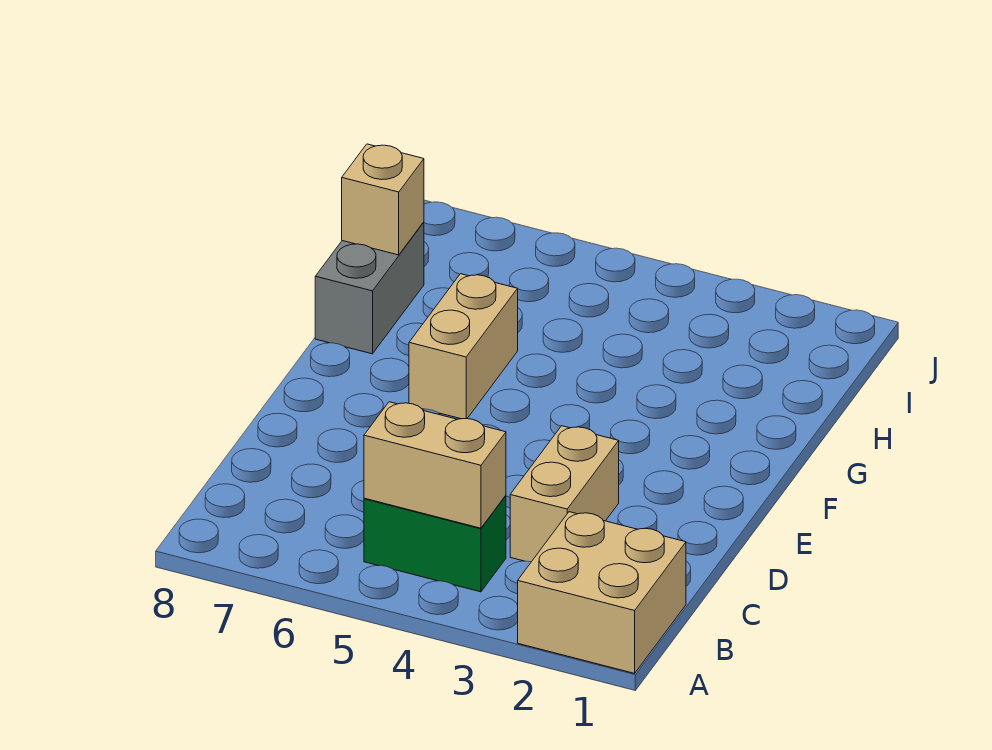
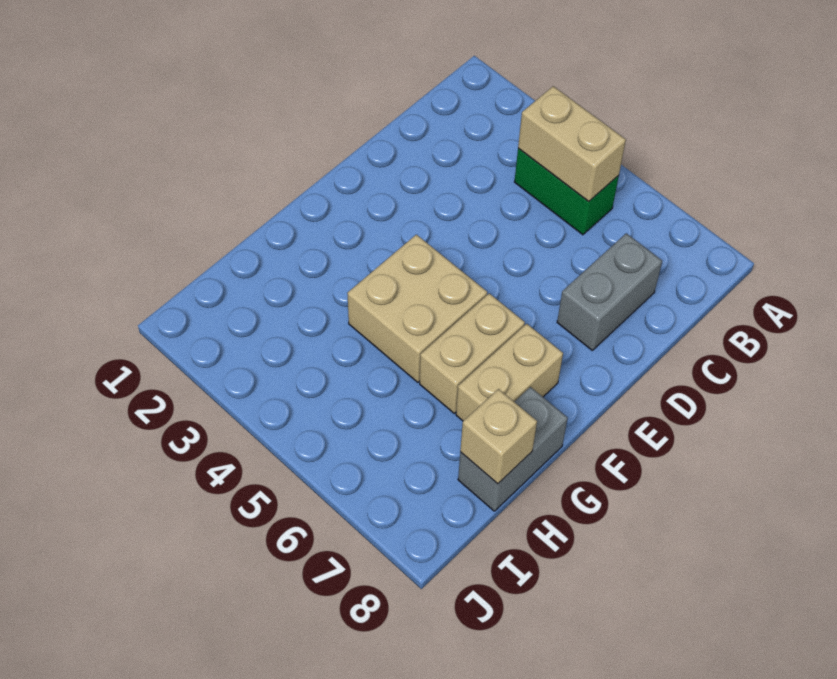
tan 2x2 brick [518,512,686,673] -> tan 2x2 brick moved to [347,235,487,382]
tan 1x2 brick [510,426,619,562] -> tan 1x2 brick moved to [456,324,563,421]
none -> grey 1x2 brick [557,233,662,350]

